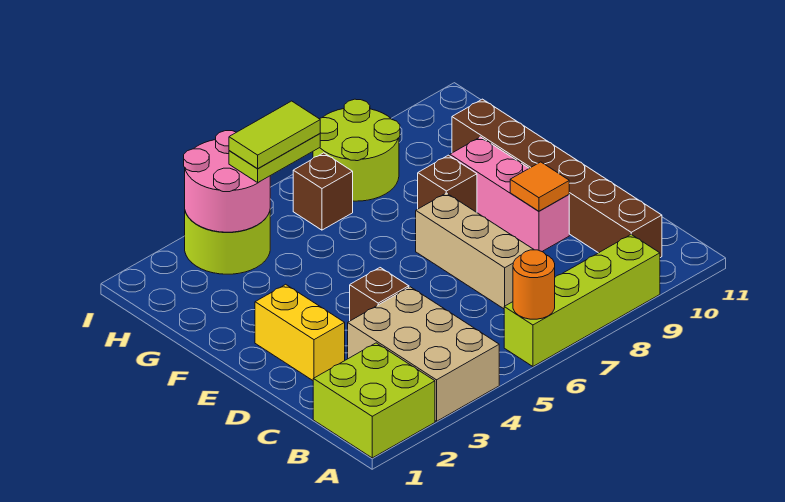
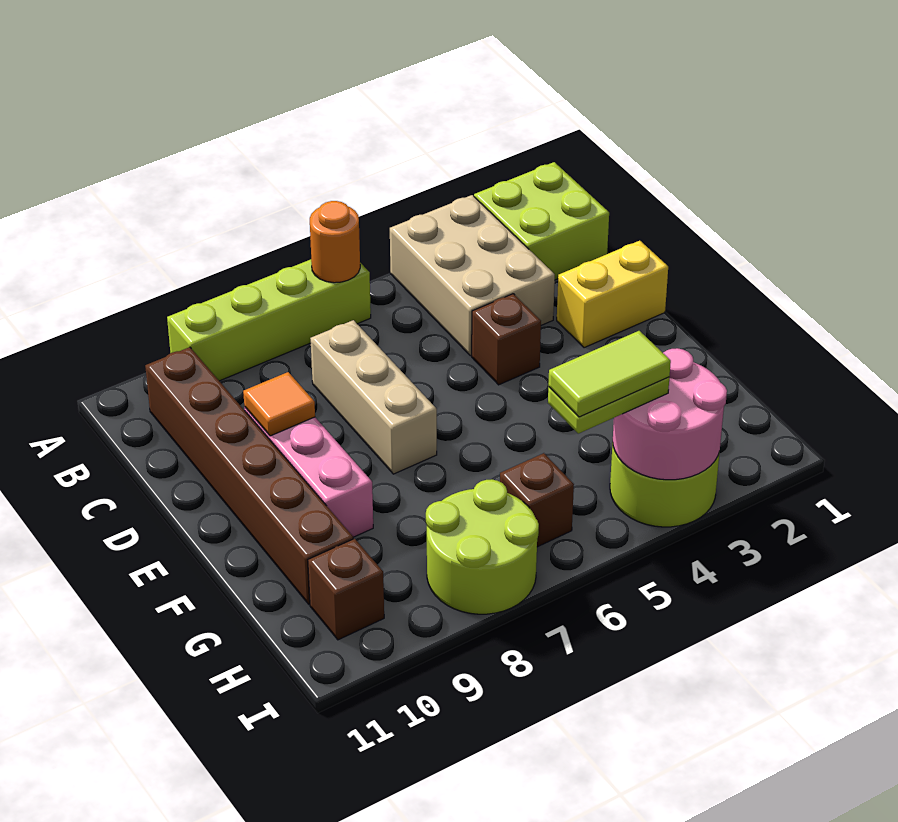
yellow 1x2 brick [255,284,345,380] -> yellow 1x2 brick turned to [557,241,668,348]
brown 1x1 brick [418,155,477,212] -> brown 1x1 brick moved to [308,539,384,640]

